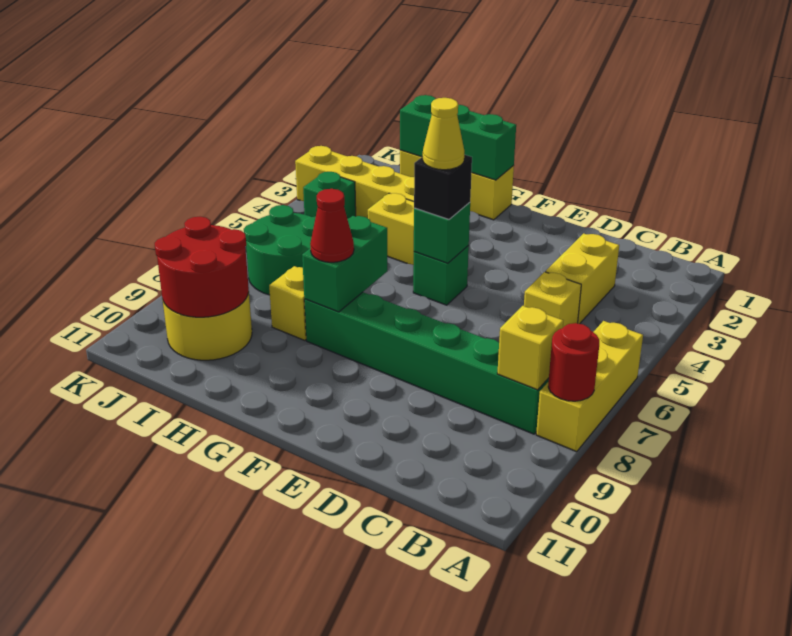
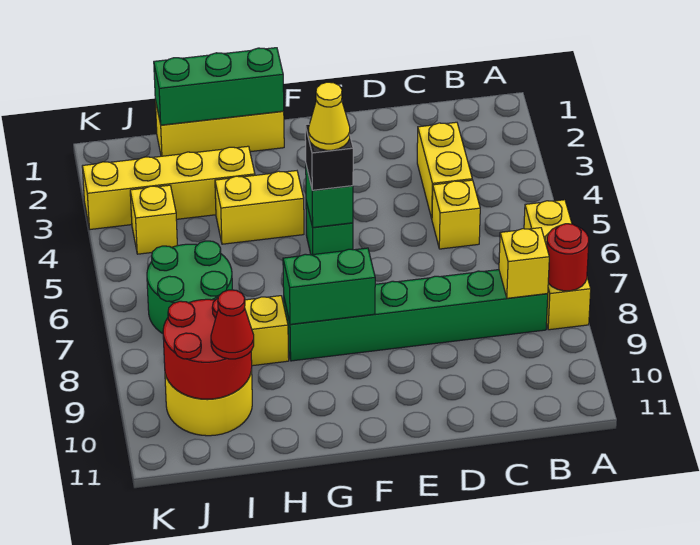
green 1x2 brick [302,216,387,312] -> green 1x2 brick turned to [283,248,375,324]
red 1x1 cone [310,189,354,262] -> red 1x1 cone moved to [211,290,254,359]
green 1x1 brick [303,172,356,219] -> yellow 1x1 brick [130,185,177,254]

